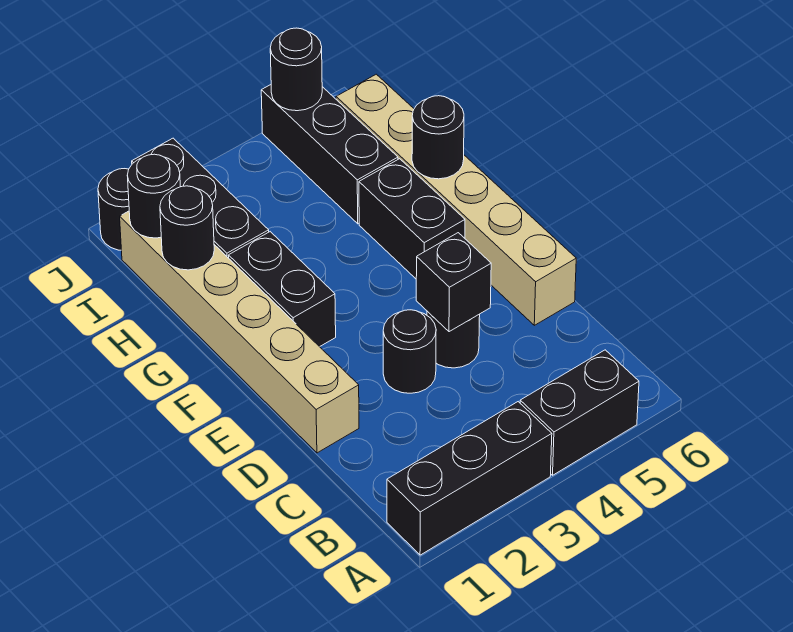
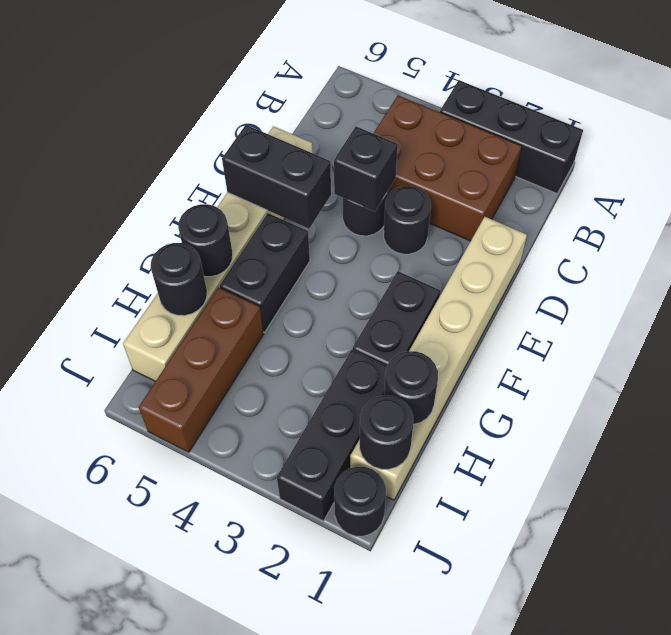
black 1x2 brick [520,350,639,475] -> black 1x2 brick moved to [222,125,331,229]
none -> brown 2x3 brick [373,95,522,241]
black 1x3 brick [261,85,398,224] -> brown 1x3 brick [139,287,264,452]
black 1x1 round brick [270,28,322,111] -> black 1x1 round brick moved to [151,243,207,316]

